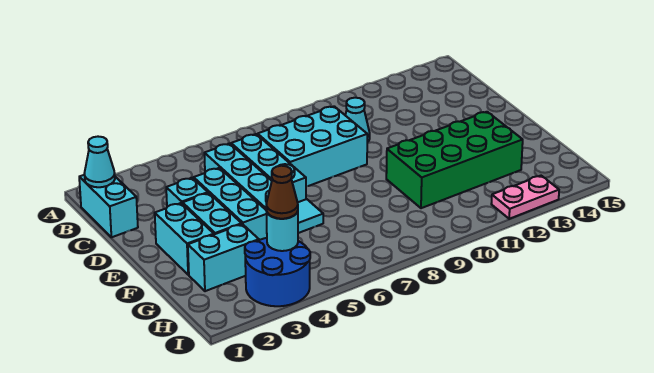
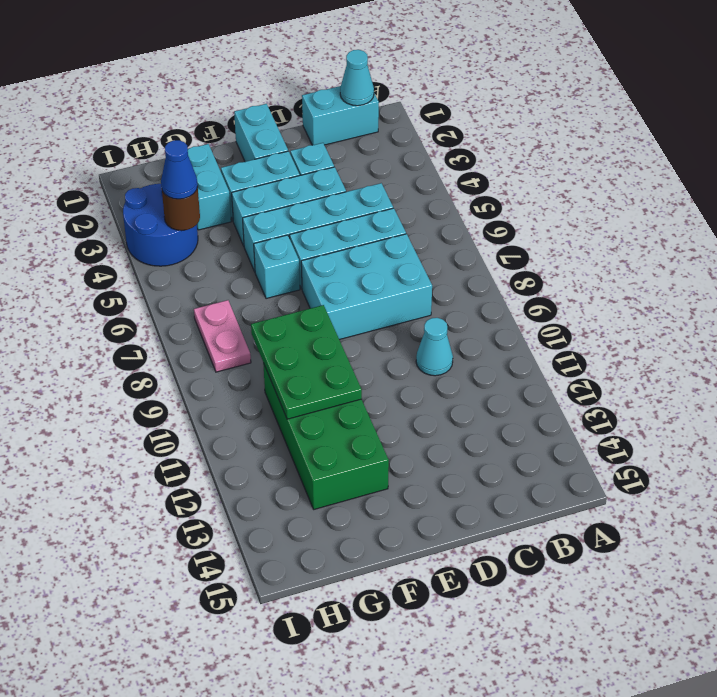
cyan 2x3 brick [258,106,367,186] -> cyan 2x3 brick turned to [301,234,432,340]
cyan 1x2 brick [155,203,214,275] -> cyan 1x2 brick turned to [234,104,288,162]
cyan 1x1 tile [298,199,323,233] -> cyan 1x1 brick [254,235,300,299]
none -> green 2x3 plate [251,305,362,419]
cyan 1x1 round brick [266,210,298,251] -> brown 1x1 round brick [162,187,200,231]
brown 1x1 cone [266,166,298,219] -> blue 1x1 cone [161,140,198,199]
pink 1x2 plate [491,176,559,219] -> pink 1x2 plate moved to [194,300,251,372]

